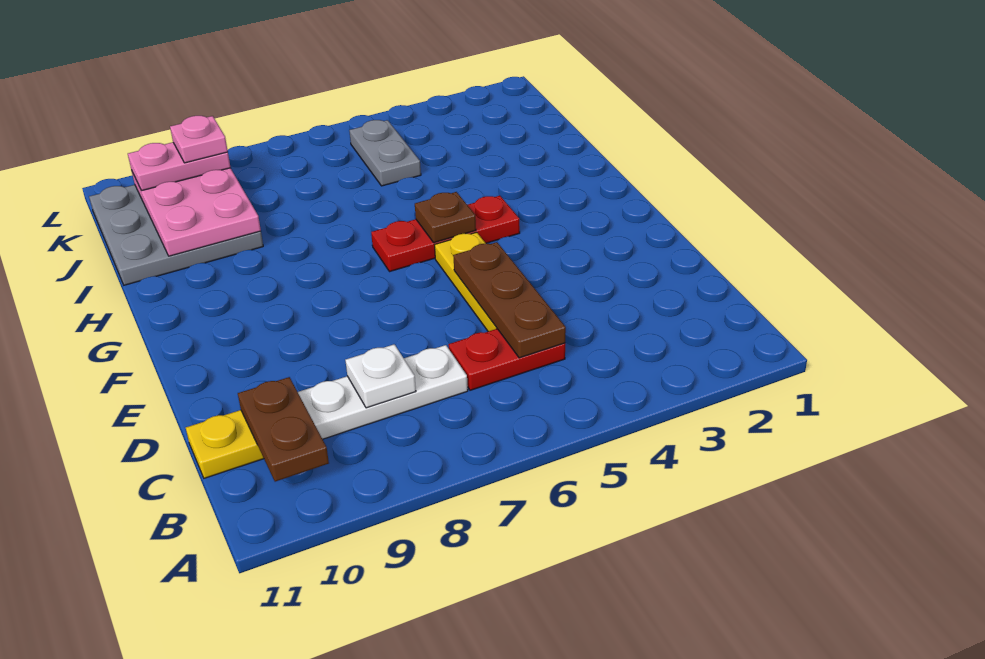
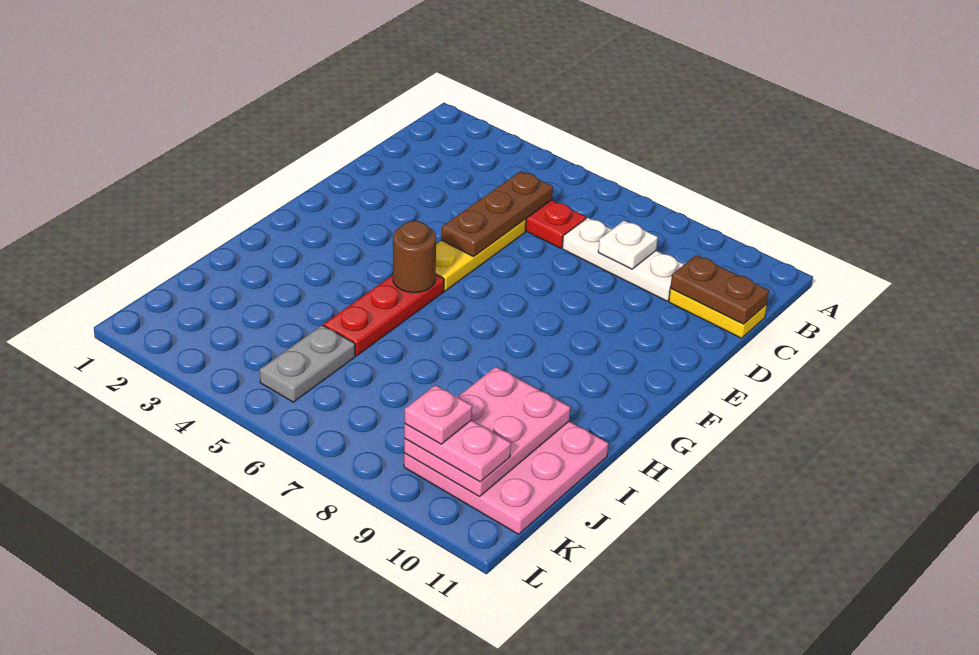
brown 1x2 plate [238,377,329,482] -> brown 1x2 plate turned to [670,255,769,324]
red 1x3 plate [371,196,520,272] -> red 1x3 plate turned to [324,274,444,356]
brown 1x1 plate [415,192,476,243] -> brown 1x1 round brick [393,221,436,293]
grey 3x3 plate [89,185,263,285] -> pink 3x3 plate [404,422,608,534]

